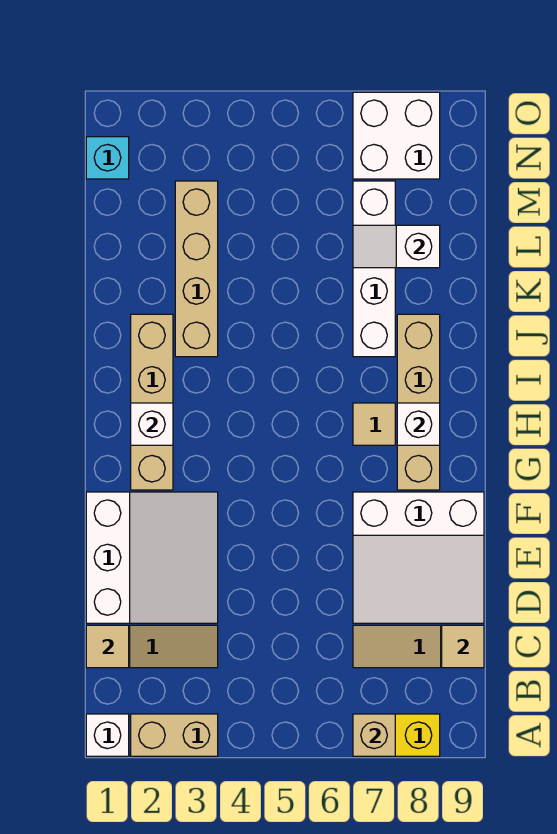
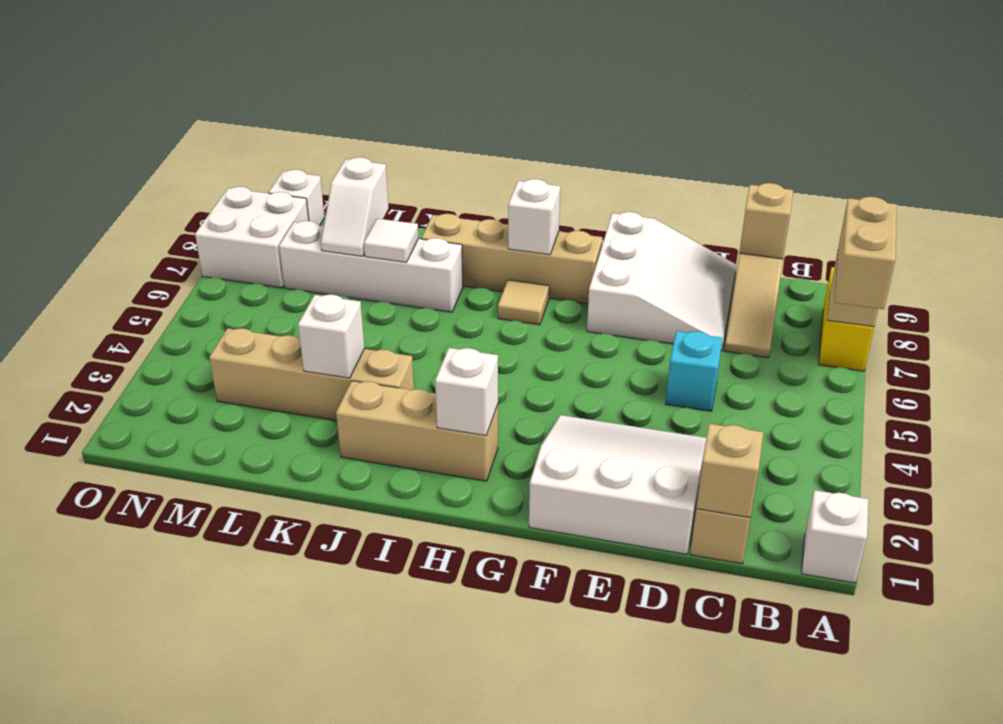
tan 1x2 brick [131,714,218,756] -> tan 1x2 brick moved to [835,197,896,309]
tan 1x1 tile [86,625,129,668] -> tan 1x1 brick [696,424,763,518]
tan 1x1 tile [442,625,484,668] -> tan 1x1 brick [739,183,793,259]
tan 1x4 brick [131,314,173,490] -> tan 1x3 brick [336,381,498,481]
none -> white 1x1 brick [298,295,364,378]
none -> white 1x1 tile [364,219,419,262]
cyan 1x1 brick [86,137,129,179] -> cyan 1x1 brick moved to [665,331,723,411]
none -> white 1x1 brick [269,170,324,225]

